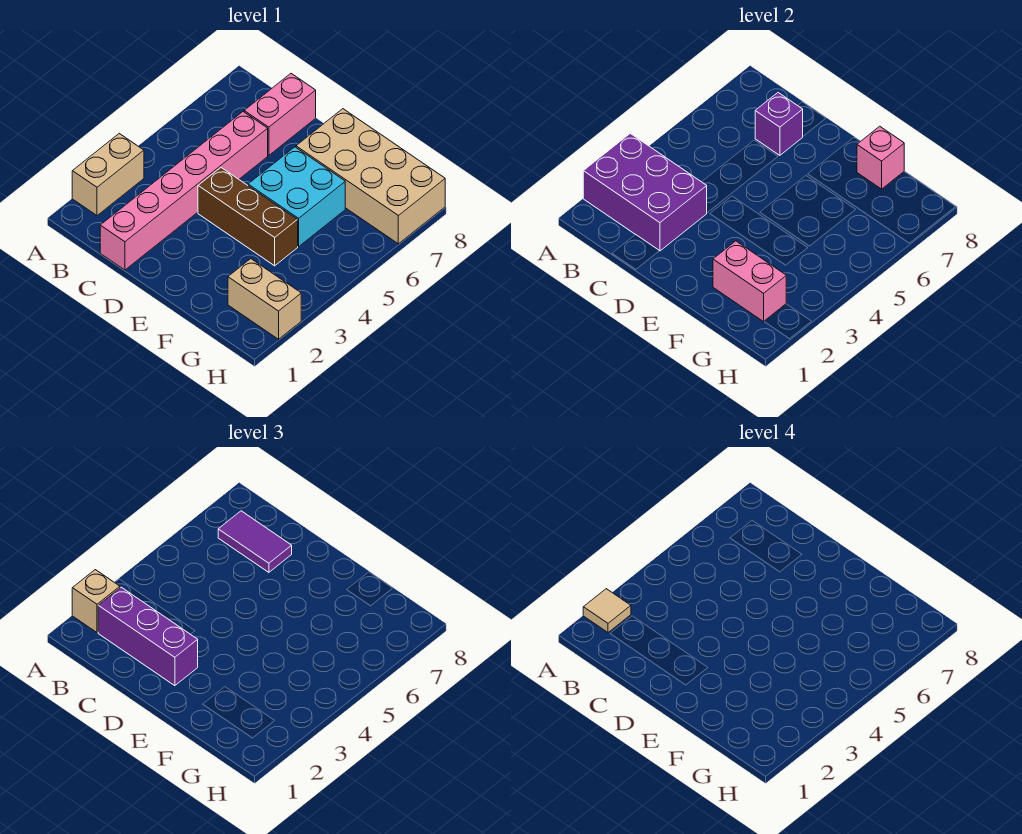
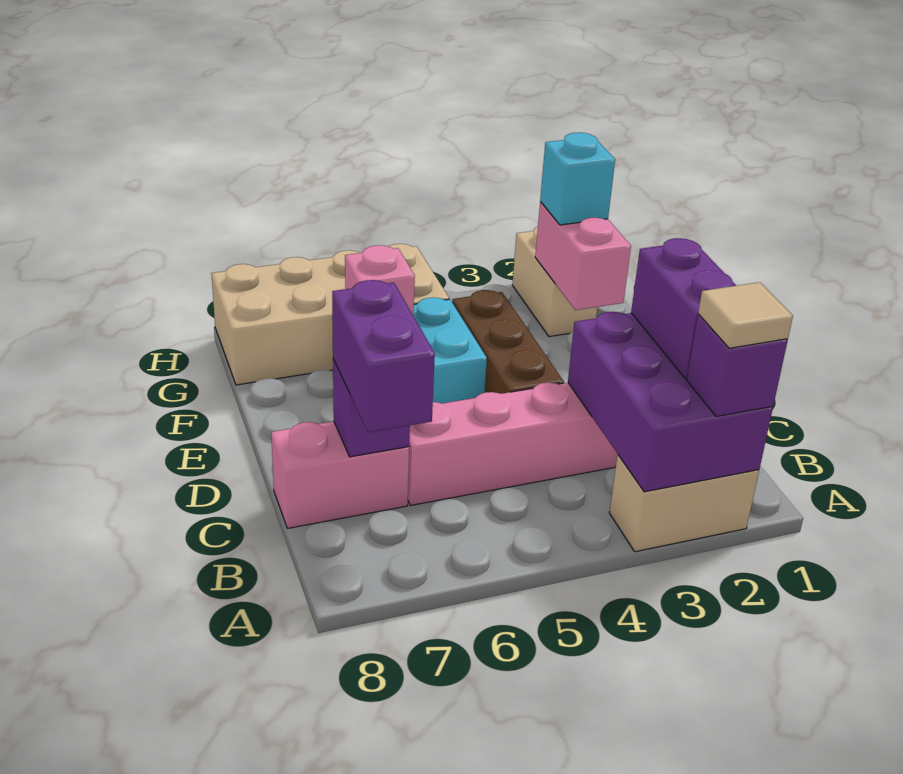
tan 1x1 brick [72,570,120,632] -> purple 1x1 brick [687,314,788,417]
purple 1x3 brick [98,587,198,686] -> purple 1x2 brick [631,238,736,379]
purple 1x2 tile [218,511,292,572] -> purple 1x2 brick [332,280,435,432]
tan 2x4 brick [296,109,445,244] -> tan 2x4 brick turned to [211,244,449,385]
pink 1x1 brick [857,126,904,189] -> pink 1x1 brick moved to [345,245,415,316]
none -> cyan 1x1 brick [540,133,615,225]

